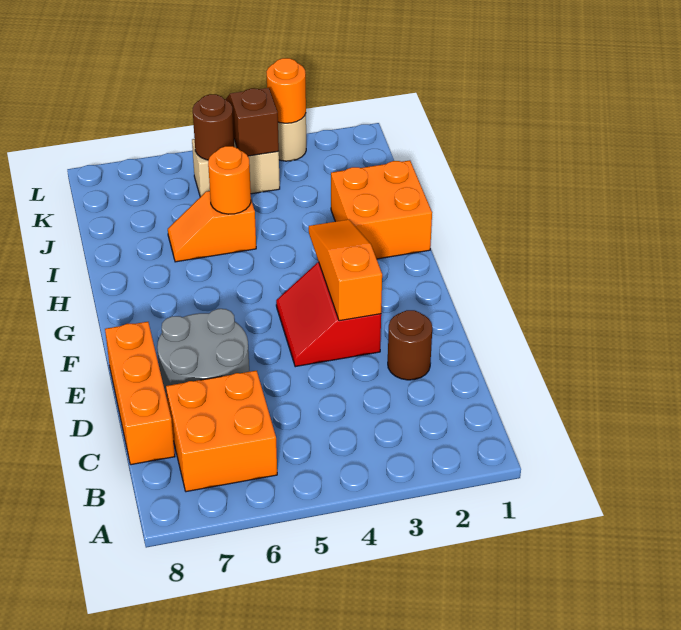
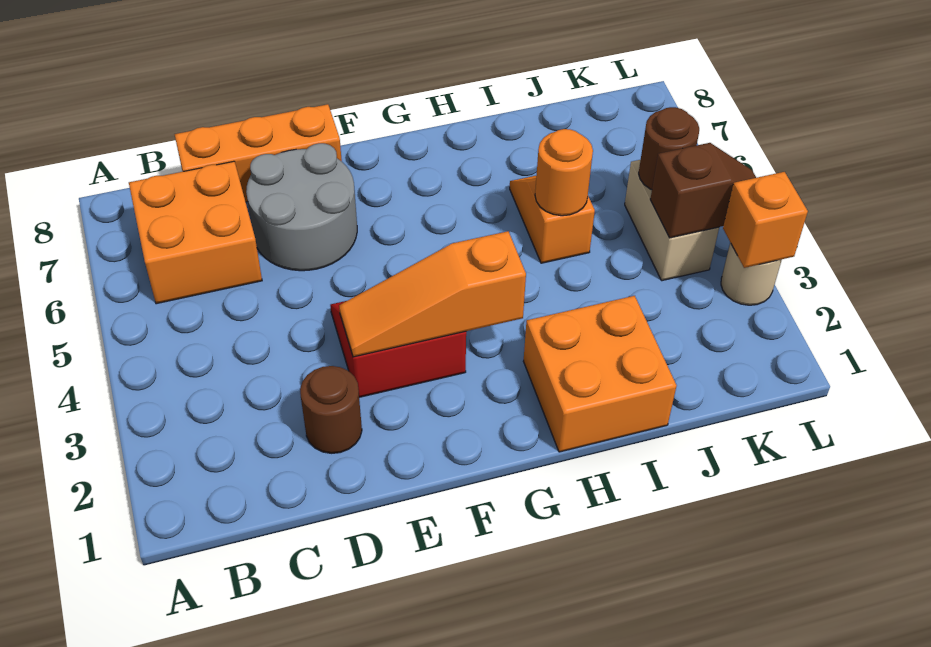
orange 1x3 slope [309,220,382,321] -> orange 1x3 slope turned to [339,231,526,357]
orange 1x1 round brick [266,58,306,123] -> orange 1x1 brick [723,172,808,268]

